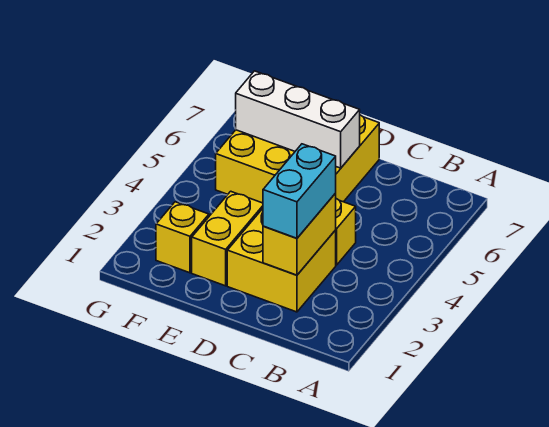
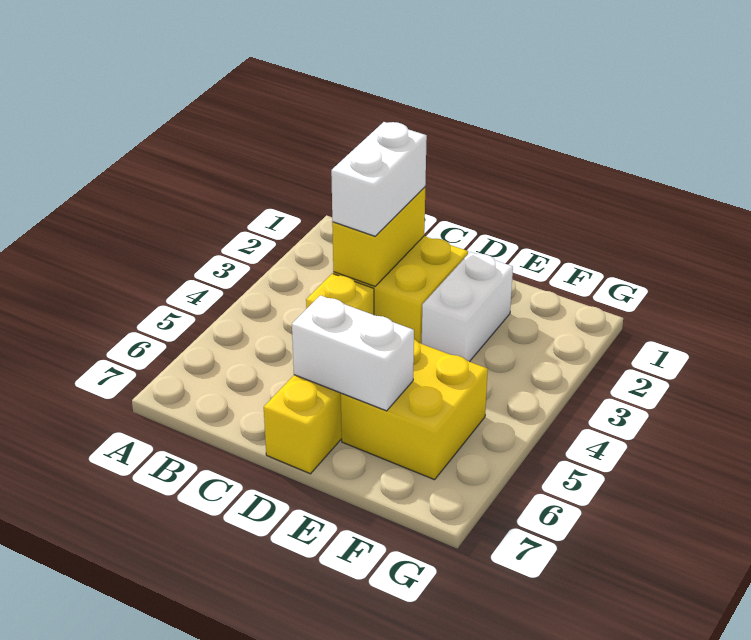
cyan 1x2 brick [263,144,336,238] -> white 1x2 brick [331,122,427,236]
white 1x3 brick [236,71,360,168] -> white 1x2 brick [292,295,414,411]
yellow 1x2 brick [192,191,263,286] -> white 1x2 brick [422,252,513,362]
yellow 1x1 brick [156,202,209,273] -> none

